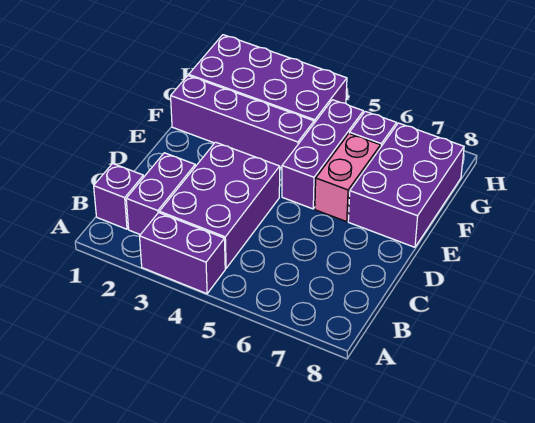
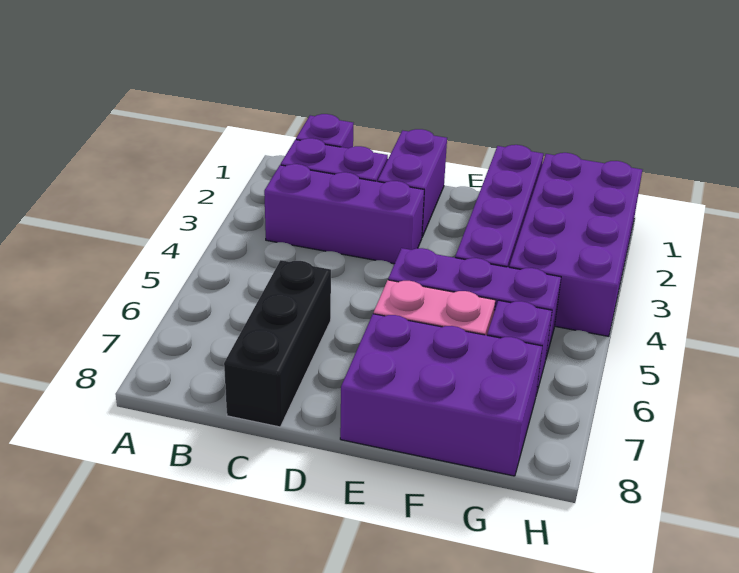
purple 1x2 brick [140,213,225,294] -> purple 1x2 brick moved to [378,129,447,237]
purple 2x3 brick [159,142,280,268] -> purple 1x3 brick [264,164,424,264]
none -> black 1x3 brick [224,260,331,427]

